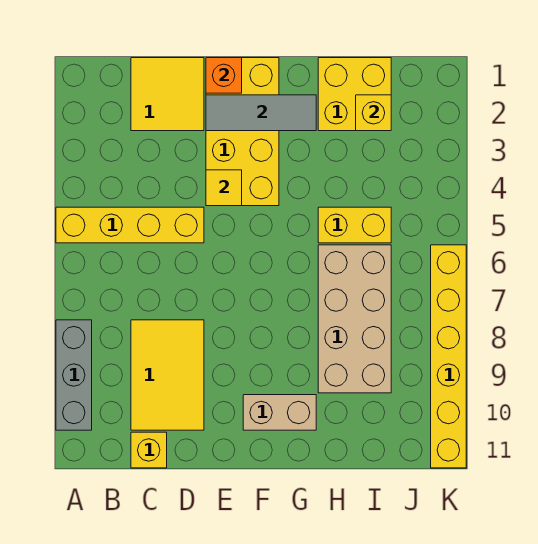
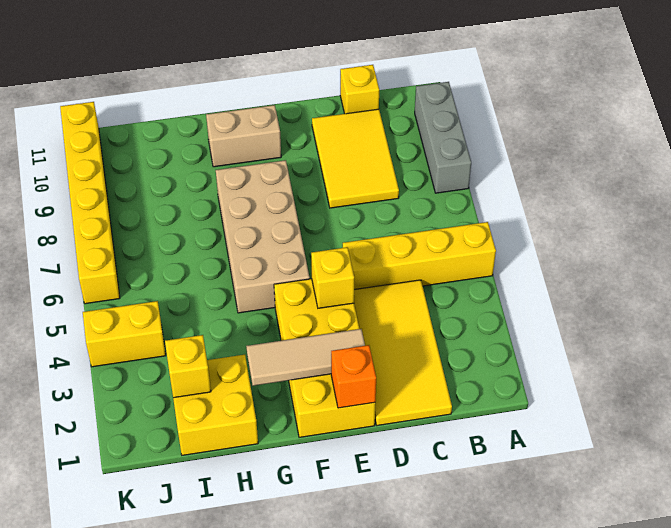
yellow 2x2 tile [131,58,204,131] -> yellow 2x4 tile [354,280,452,425]
grey 1x3 tile [206,95,316,131] -> tan 1x3 tile [246,329,365,386]
yellow 1x1 tile [206,170,242,206] -> yellow 1x1 brick [311,247,354,308]
yellow 1x2 brick [318,207,391,243] -> yellow 1x2 brick moved to [83,301,166,367]
tan 2x4 brick [318,245,391,393] -> tan 2x4 brick moved to [216,160,310,313]

